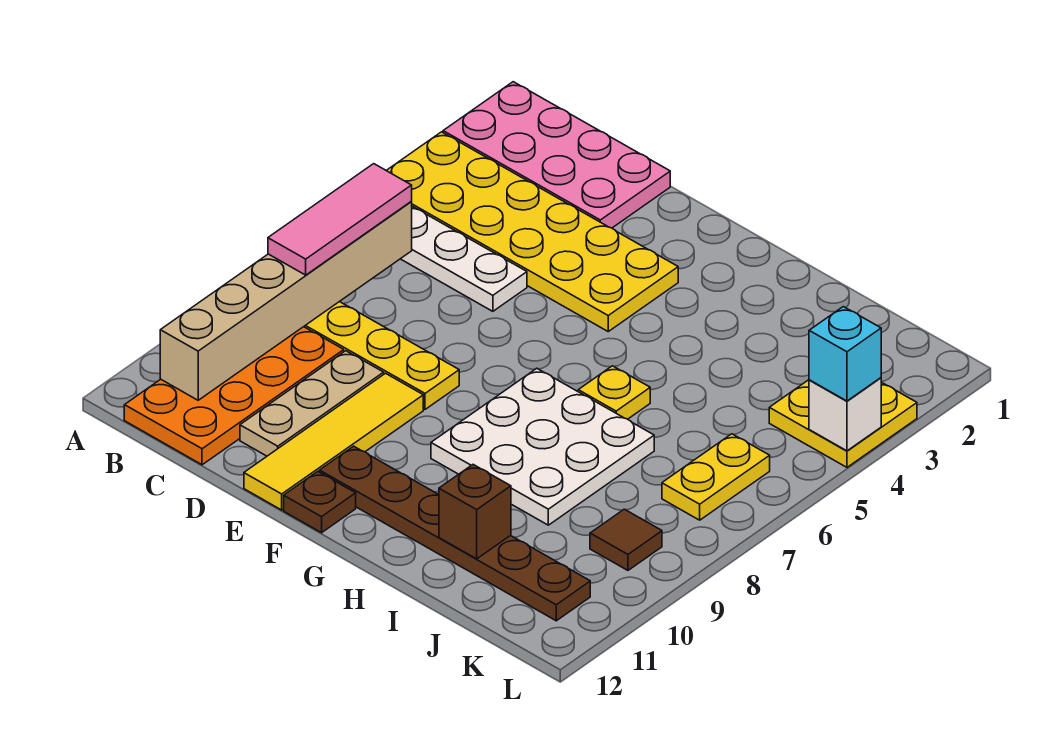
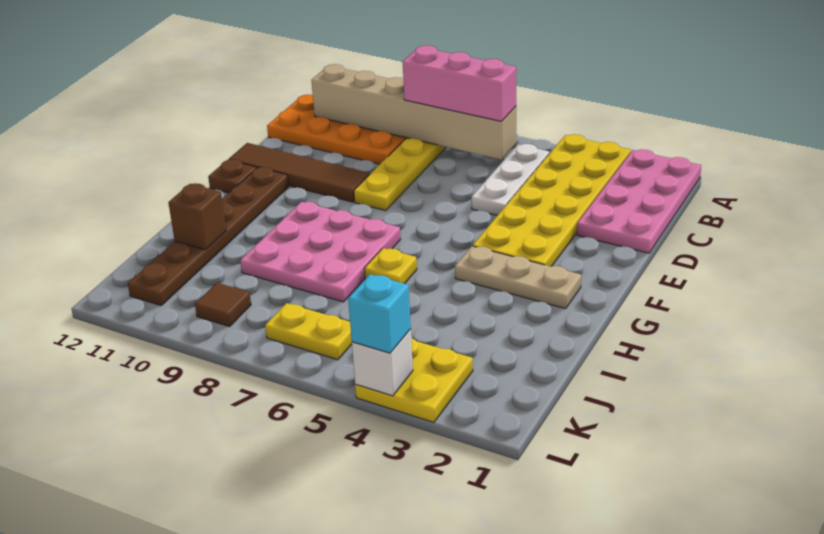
pink 1x3 tile [268,164,412,275] -> pink 1x3 brick [403,45,516,121]
tan 1x3 plate [240,351,384,456] -> tan 1x3 plate moved to [455,246,581,309]
yellow 1x4 tile [244,373,423,510] -> brown 1x4 tile [229,143,370,202]
white 3x3 plate [431,368,654,525] -> pink 3x3 plate [240,202,400,302]

